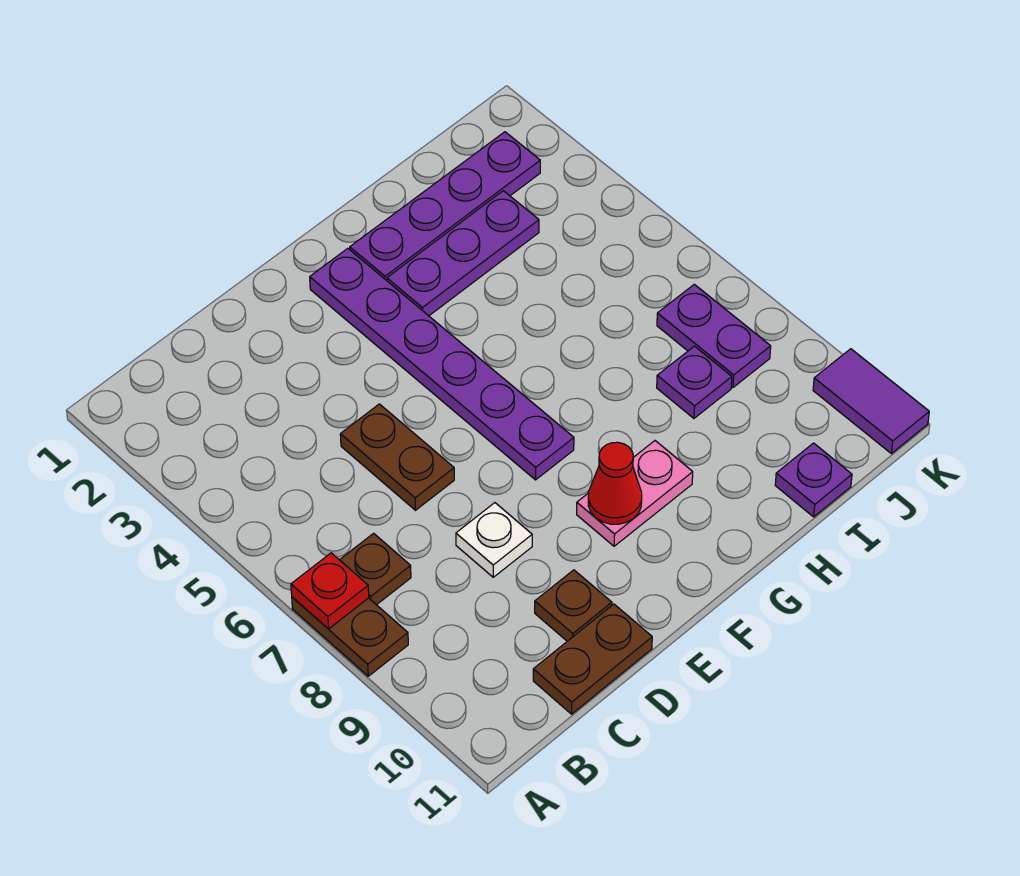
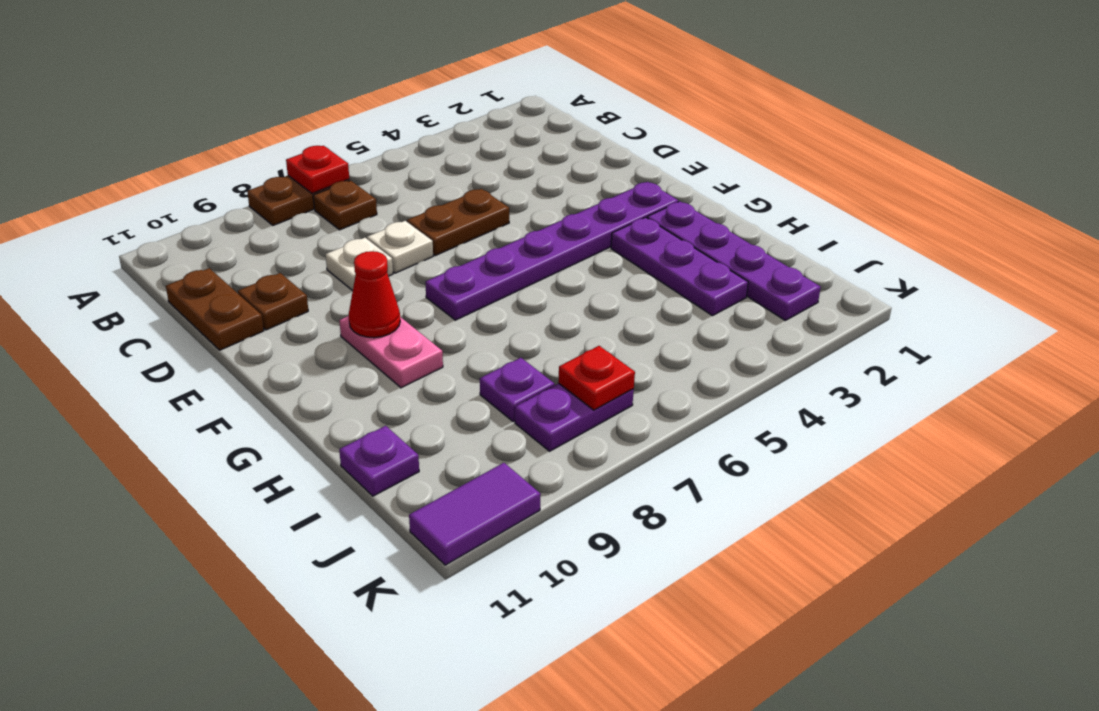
none -> white 1x1 plate [367,221,433,273]
none -> red 1x1 plate [558,346,635,410]

